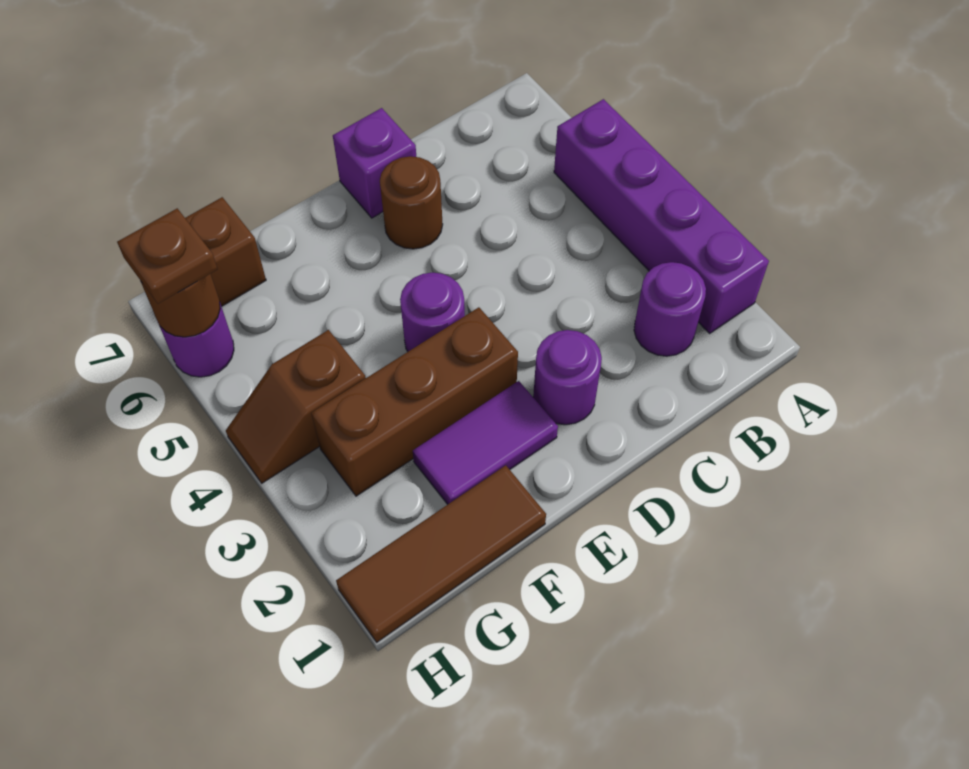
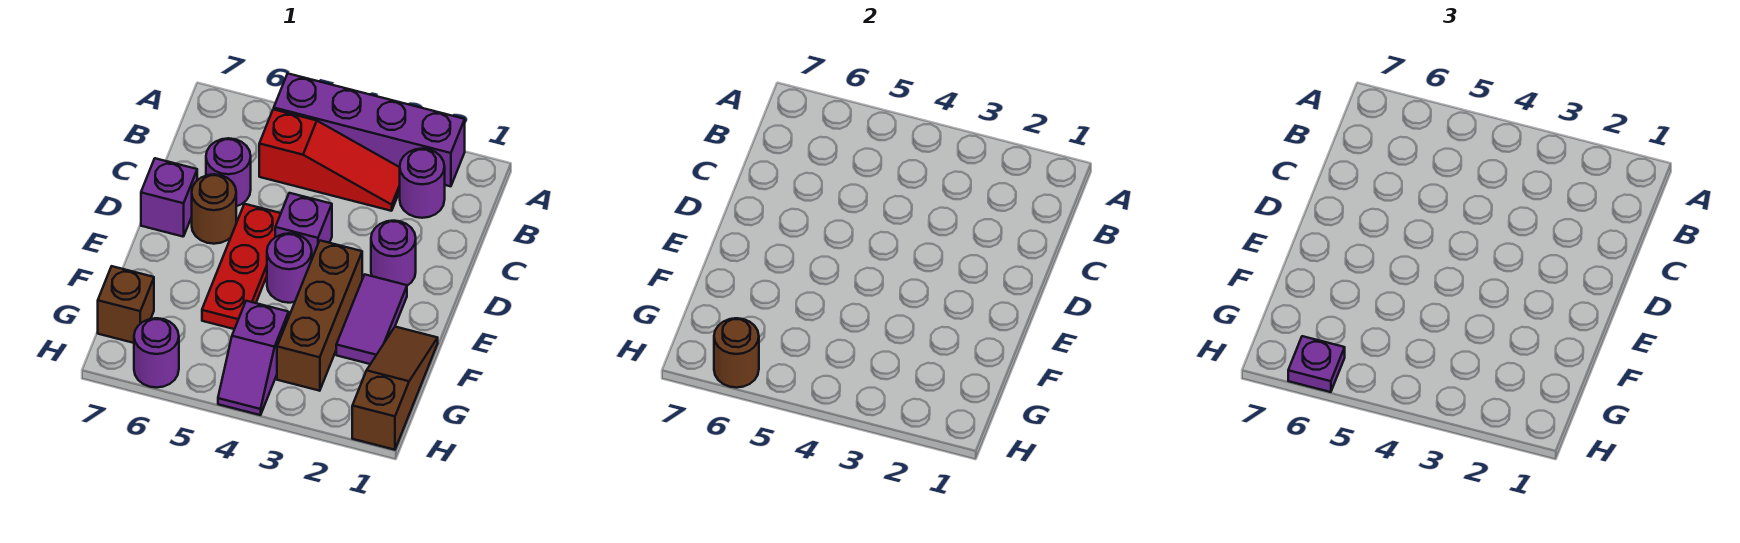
none -> red 1x3 slope [259,109,400,211]
none -> purple 1x1 round brick [206,138,251,206]
none -> purple 1x1 brick [275,193,332,258]
none -> red 1x3 plate [202,204,281,329]
brown 1x3 tile [336,465,546,642] -> brown 1x3 slope [352,327,438,450]
brown 1x2 slope [226,330,366,483] -> purple 1x2 slope [218,301,289,415]
brown 1x1 plate [117,208,217,304] -> purple 1x1 plate [1288,336,1345,392]

